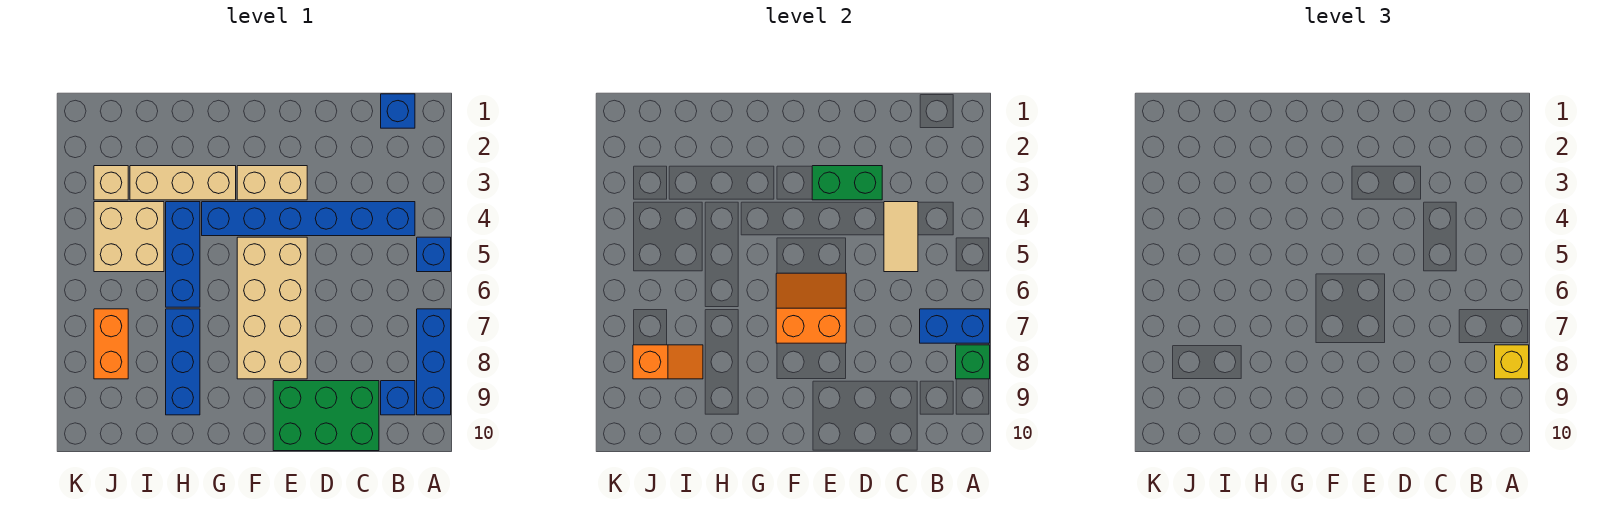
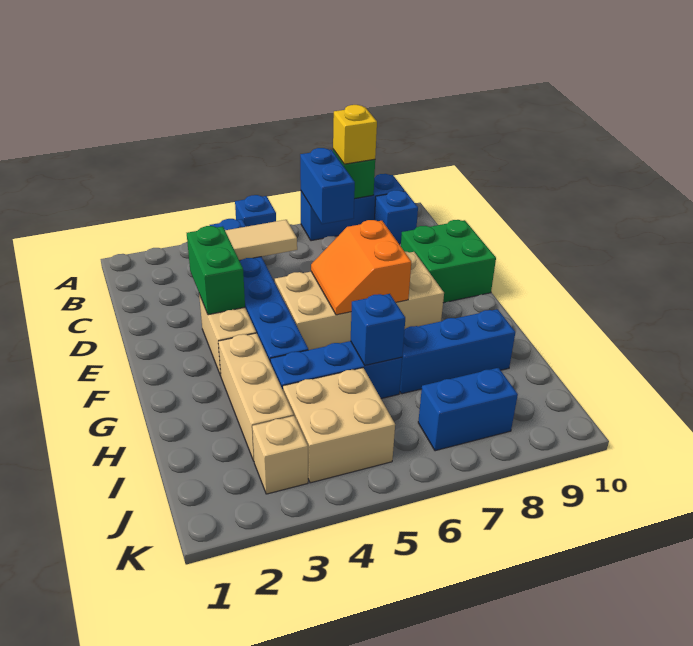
blue 1x1 brick [381,94,415,128] -> blue 1x1 brick moved to [351,294,405,365]
green 2x3 brick [273,381,379,451] -> green 2x2 brick [401,220,496,303]
orange 1x2 slope [633,345,703,379] -> none
orange 1x2 brick [94,309,128,379] -> blue 1x2 brick [418,368,518,451]

